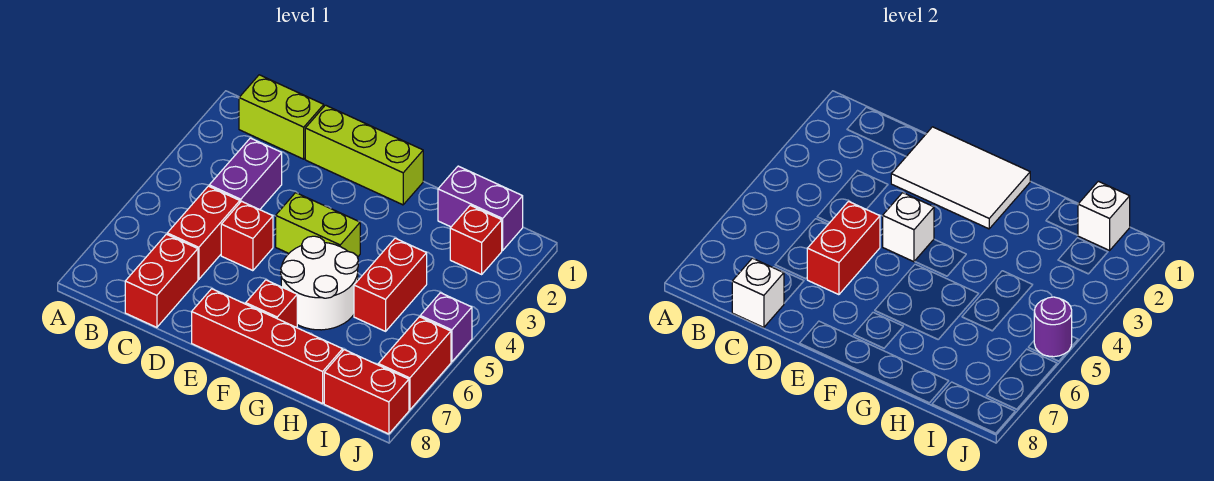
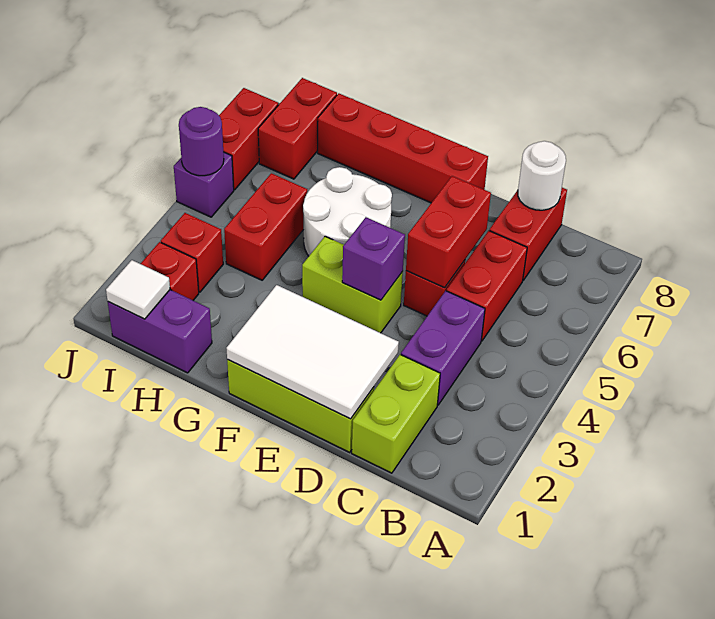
lime 1x2 brick [239,75,324,159] -> lime 1x2 brick turned to [352,355,440,473]
white 1x1 brick [732,258,784,327] -> white 1x1 round brick [518,141,566,210]
white 1x1 brick [883,193,934,262] -> purple 1x1 brick [342,217,405,300]
red 1x1 brick [246,280,297,327] -> red 1x1 brick moved to [161,213,223,292]
white 1x1 brick [1078,181,1130,250] -> white 1x1 tile [106,260,170,319]
red 1x2 brick [324,350,409,434] -> red 1x2 brick turned to [258,78,337,179]

